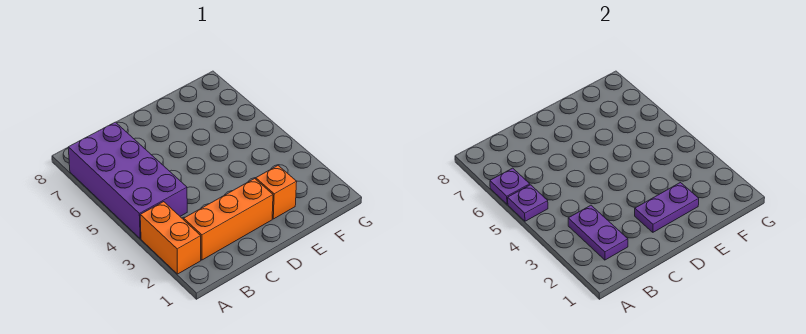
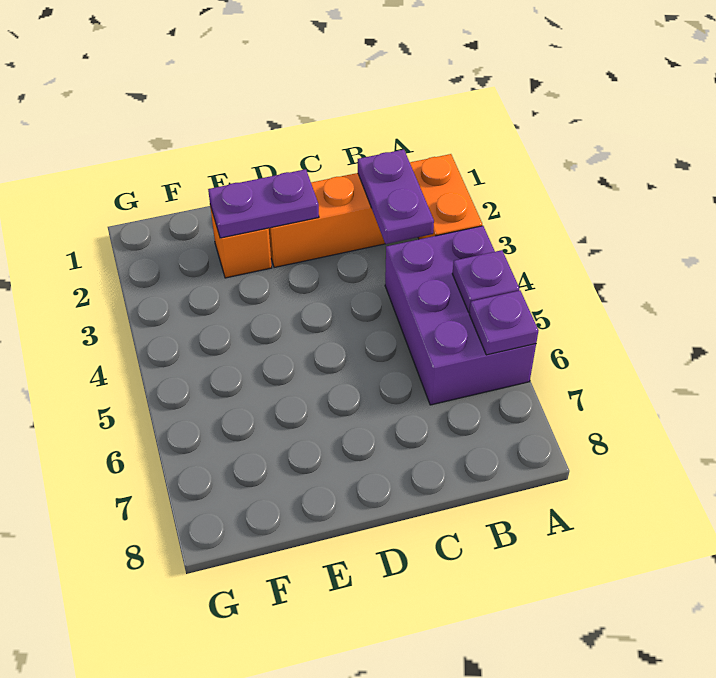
purple 2x4 brick [68,122,187,239] -> purple 2x3 brick [385,226,536,405]

